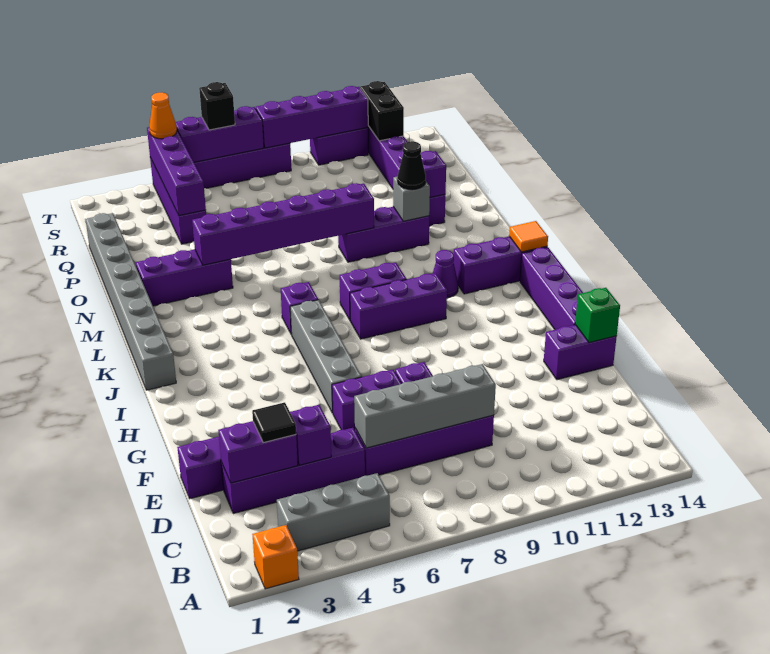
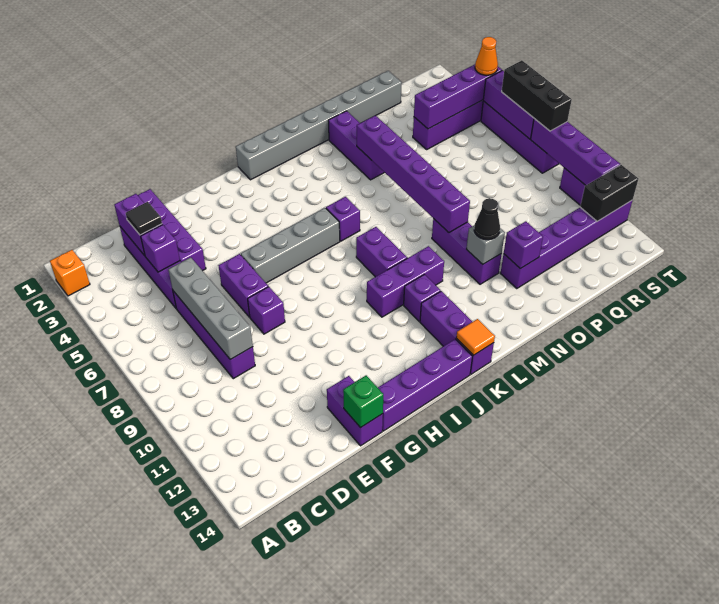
grey 1x3 brick [277,473,390,551] -> none
purple 1x3 brick [350,273,447,339] -> purple 1x3 brick turned to [367,246,444,317]
purple 1x1 cone [433,250,458,298] -> purple 1x1 brick [404,275,441,321]
black 1x1 brick [199,82,235,130] -> black 1x3 brick [502,60,572,131]

